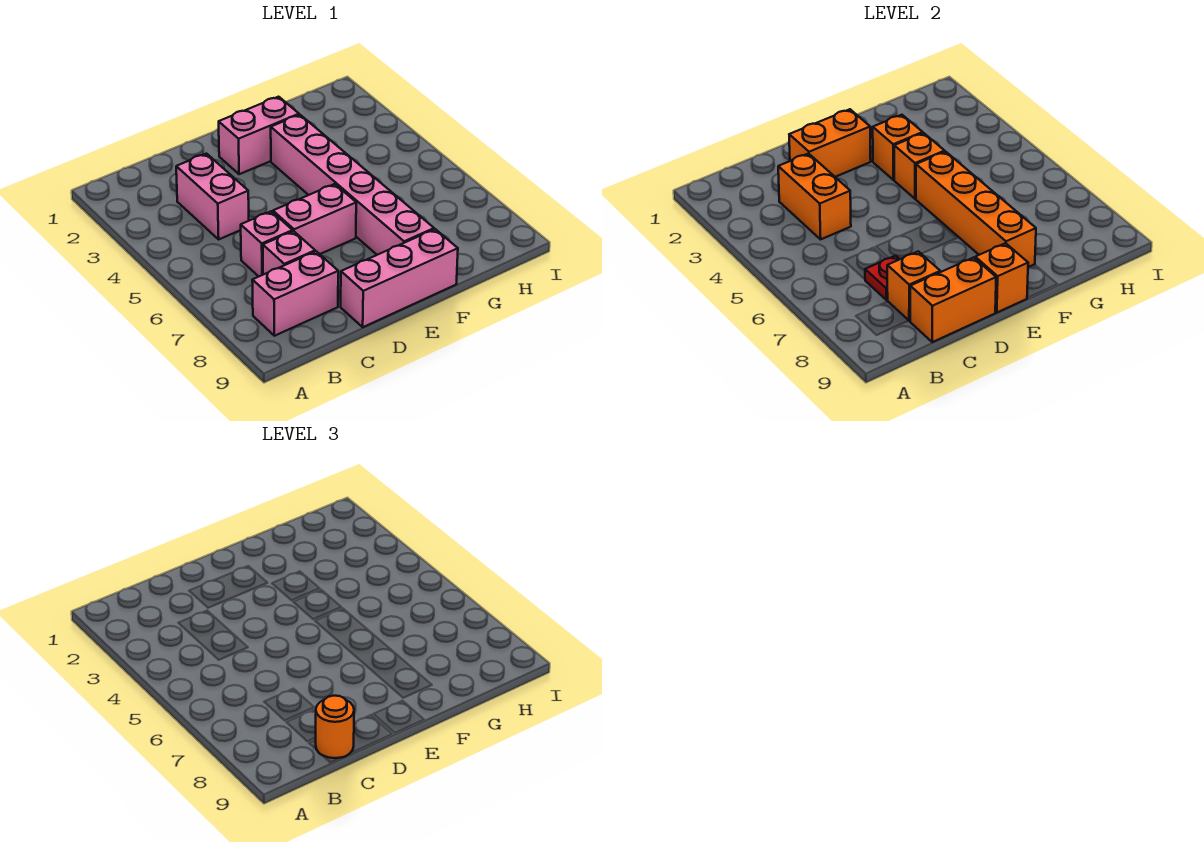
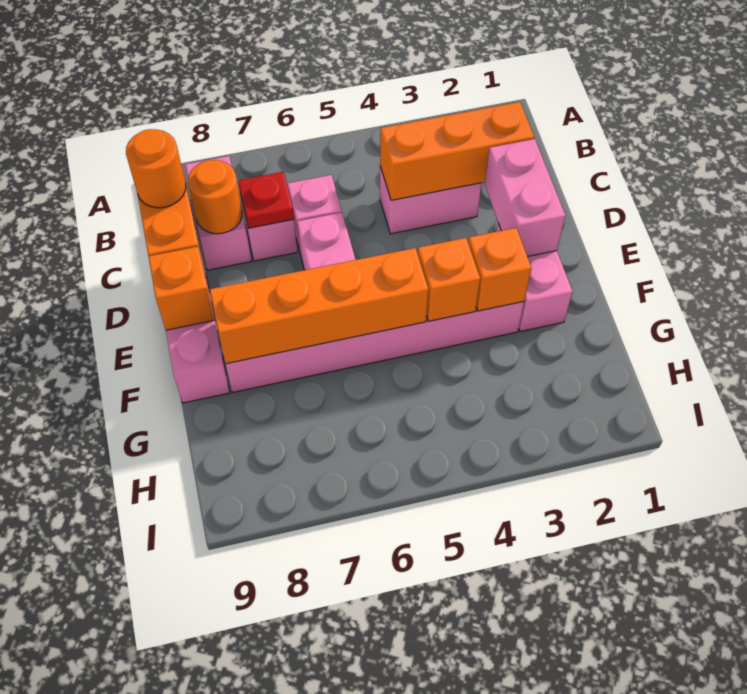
orange 1x2 brick [778,154,851,239] -> orange 1x3 brick [380,102,534,200]
orange 1x1 brick [887,251,940,321] -> orange 1x1 round brick [188,160,242,234]
orange 1x2 brick [789,109,871,177] -> pink 1x2 brick [485,139,565,257]

